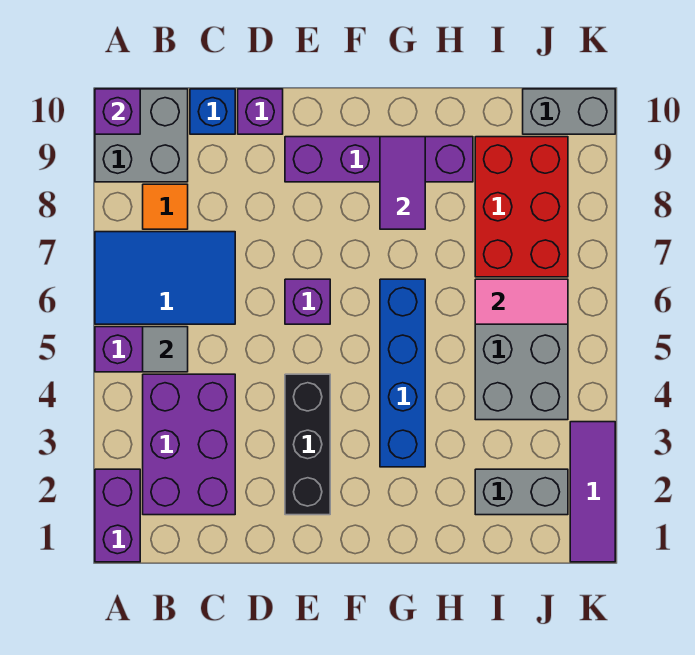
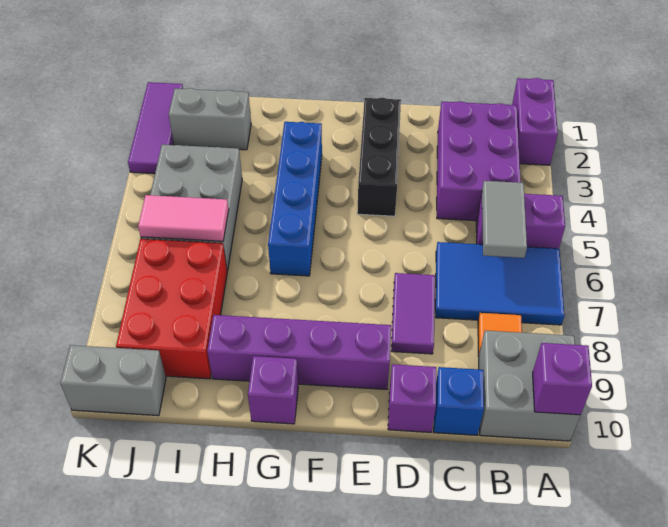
grey 1x1 tile [143,327,188,372] -> grey 1x2 tile [482,181,527,258]
purple 1x1 brick [285,279,330,324] -> purple 1x1 brick moved to [248,356,298,424]
purple 1x2 tile [380,137,425,229] -> purple 1x2 tile moved to [391,273,435,354]

